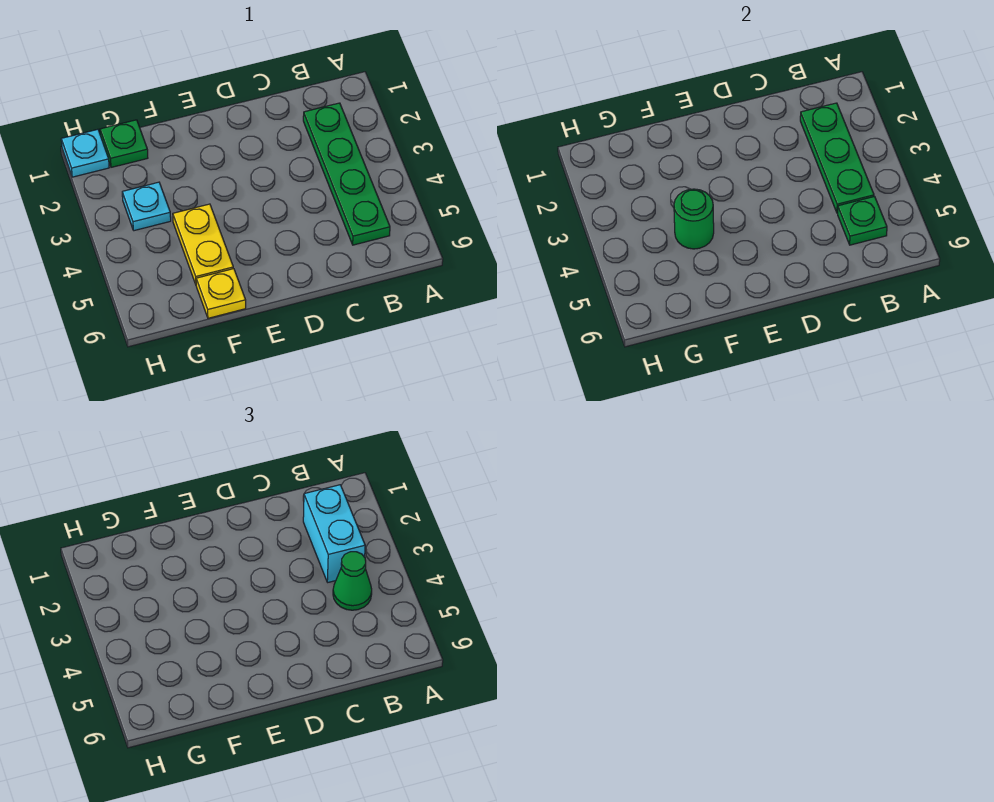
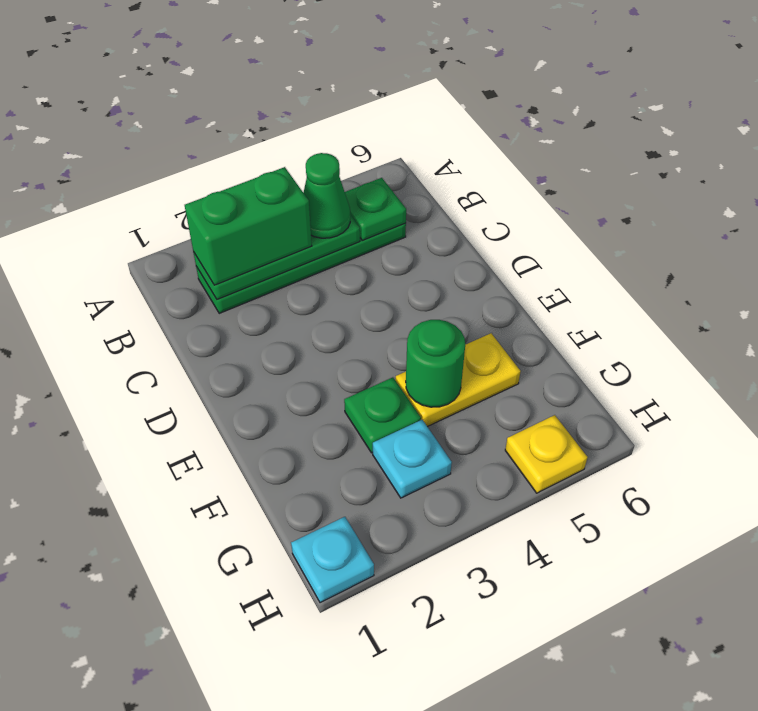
cyan 1x2 brick [303,485,365,582] -> green 1x2 brick [185,167,312,285]
yellow 1x1 plate [196,269,246,318] -> yellow 1x1 plate moved to [505,415,588,493]
green 1x1 plate [100,120,148,167] -> green 1x1 plate moved to [344,377,421,453]

